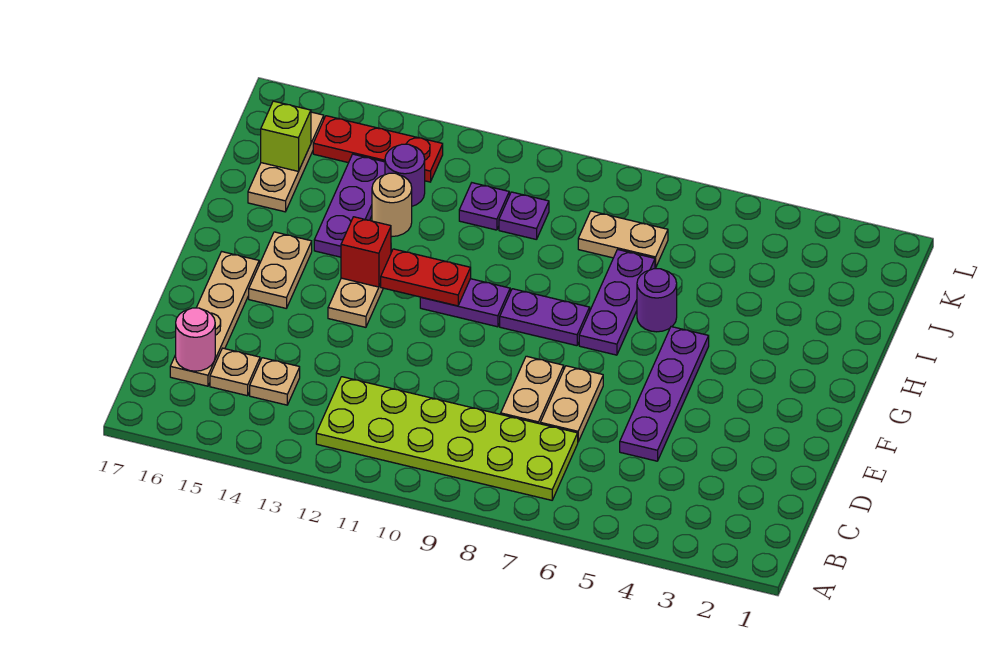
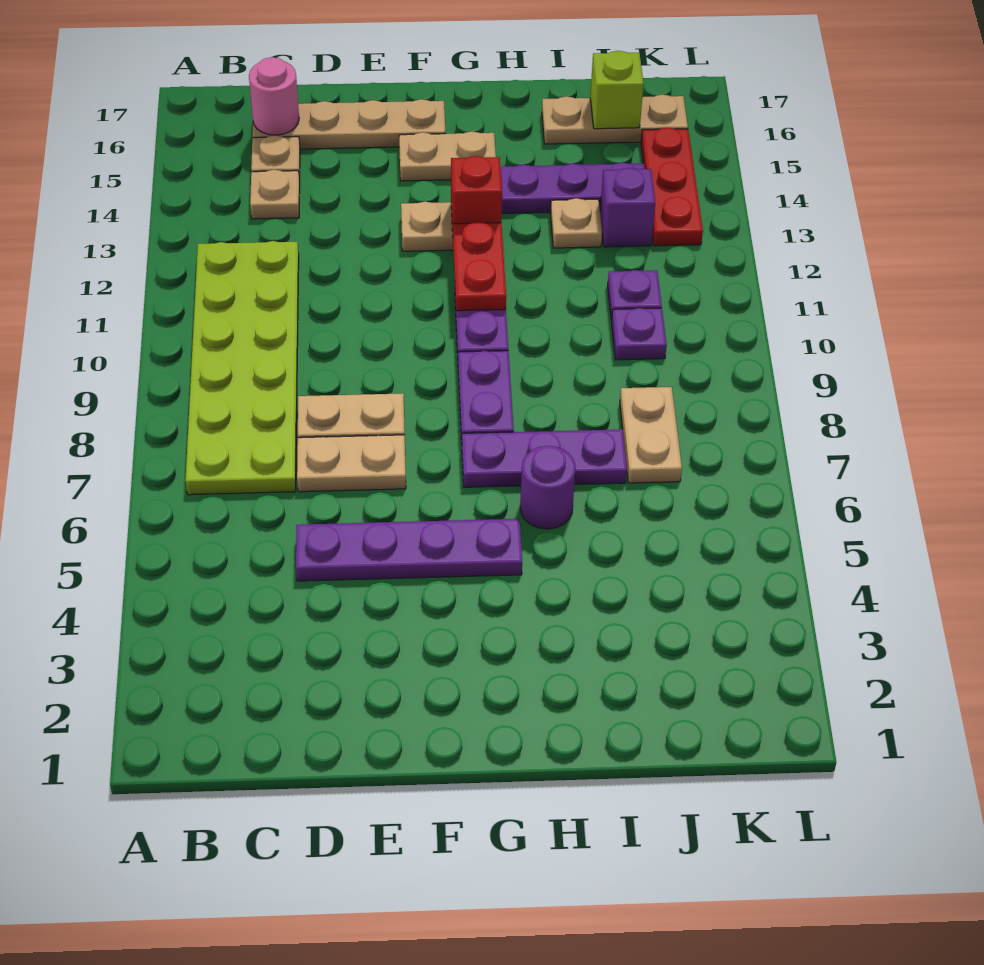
tan 1x1 round brick [372,173,412,237] -> tan 1x1 plate [550,198,602,248]
purple 1x1 round brick [385,144,425,206] -> purple 1x1 brick [600,168,655,247]

